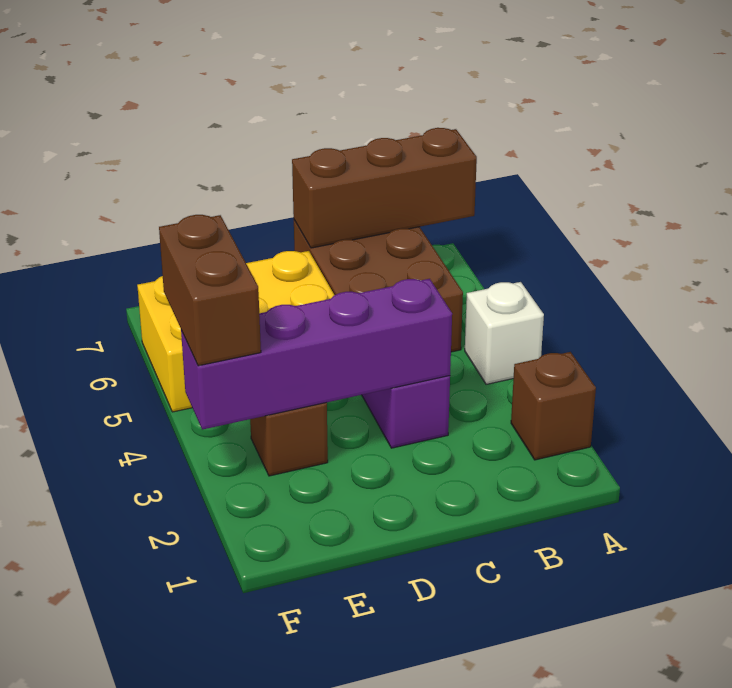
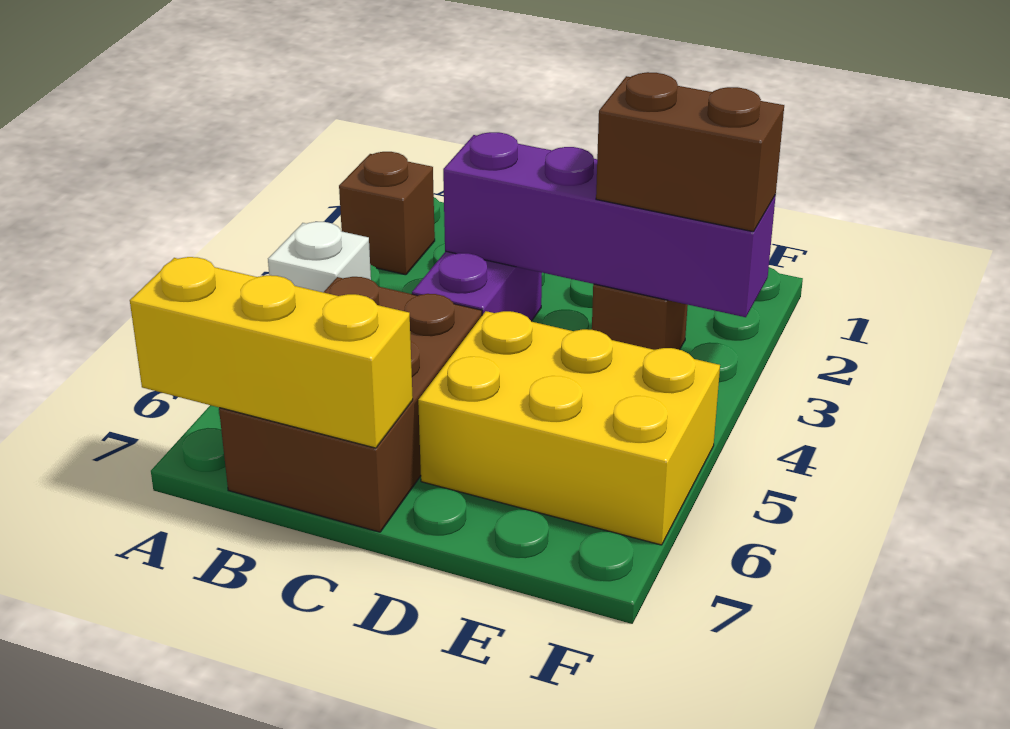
brown 1x3 brick [292,128,477,248] -> yellow 1x3 brick [130,257,413,448]
brown 1x2 brick [159,215,261,366] -> brown 1x2 brick turned to [596,72,784,232]

